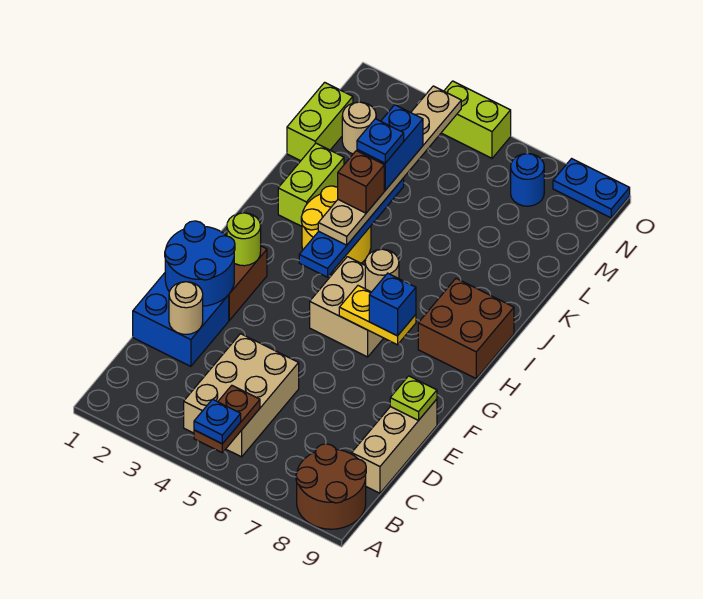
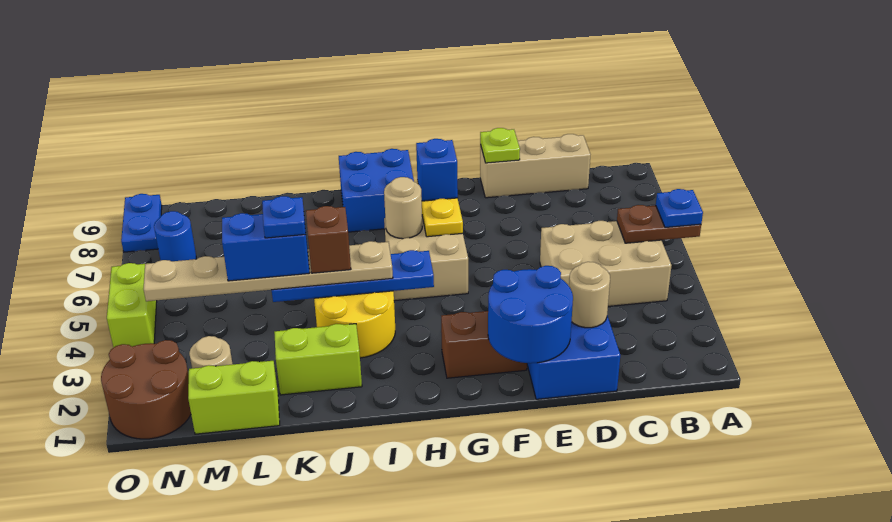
brown 2x2 round brick [296,444,366,529] -> brown 2x2 round brick moved to [101,340,191,439]
lime 1x1 round brick [227,213,261,266] -> none
brown 2x2 brick [418,278,514,378] -> blue 2x2 brick [339,149,414,232]

